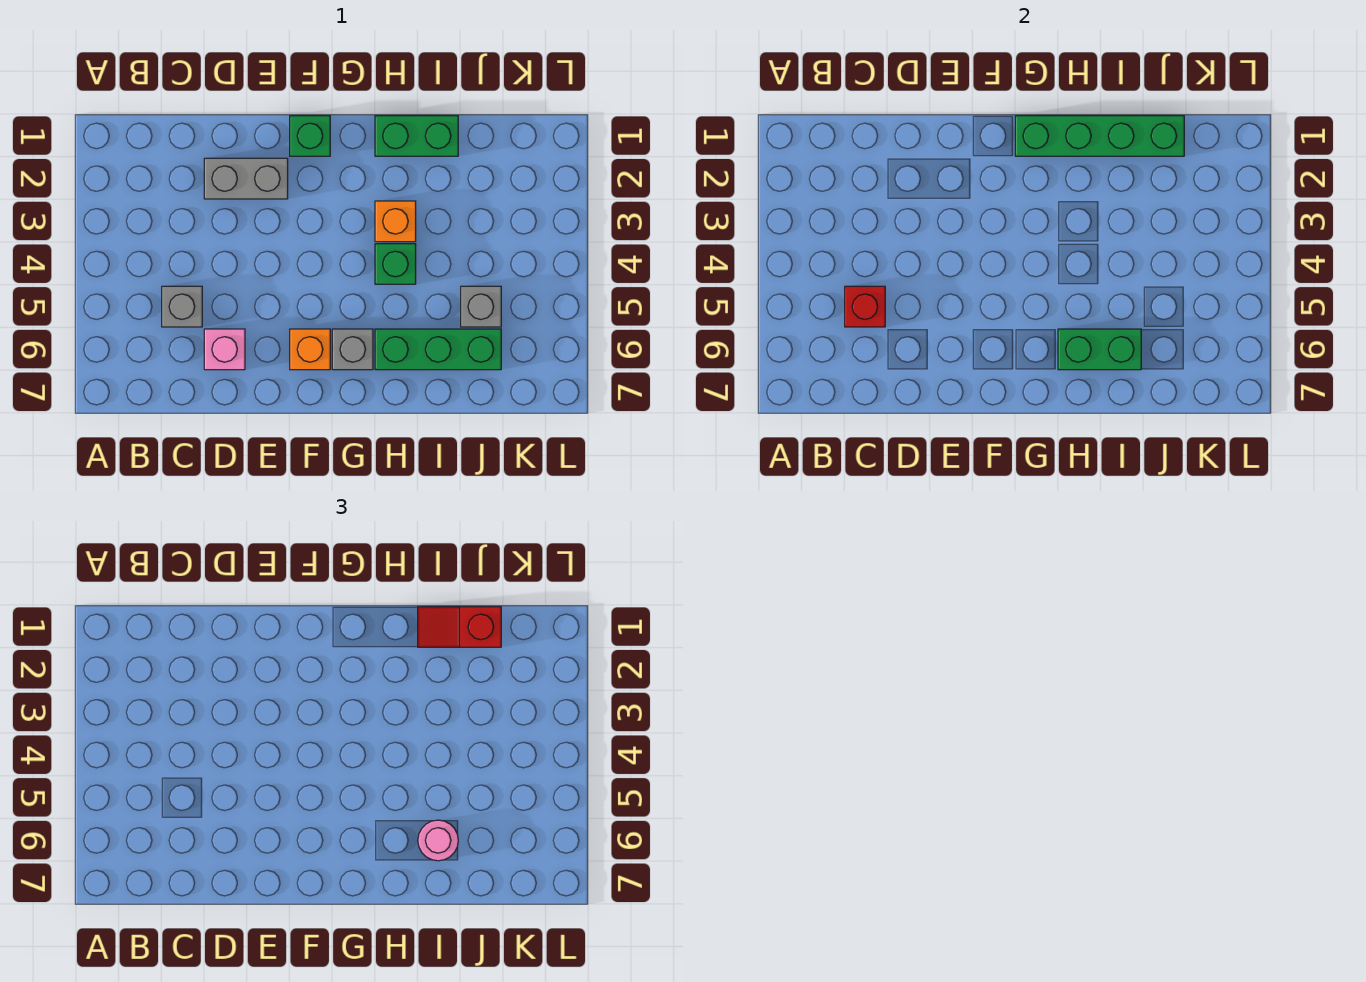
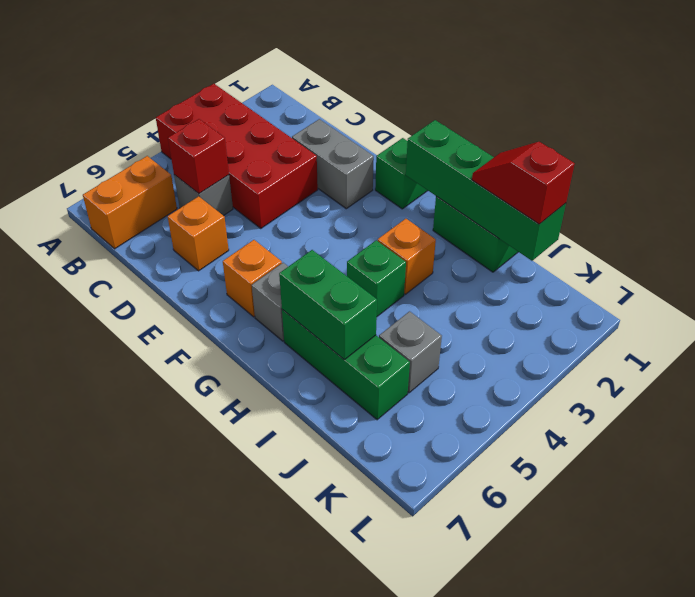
none -> red 2x4 brick [156,84,318,228]
none -> orange 1x2 brick [83,156,177,249]
pink 1x1 brick [204,329,245,370] -> orange 1x1 brick [168,196,229,271]
pink 1x1 round brick [418,820,458,861] -> none

